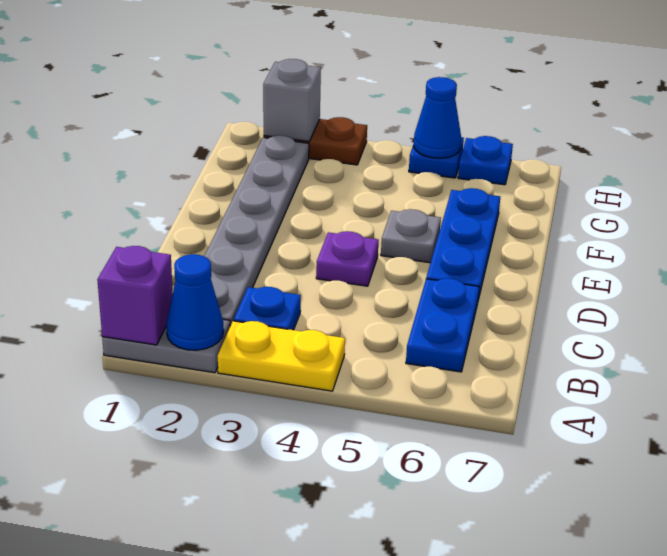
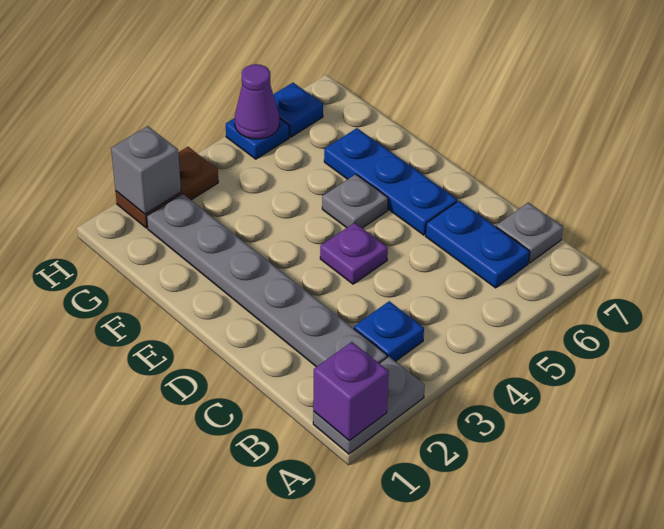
blue 1x1 cone [166,254,224,350] -> none
yellow 1x2 plate [218,321,345,391] -> none
none -> grey 1x1 plate [496,203,563,263]
blue 1x1 cone [414,77,461,158] -> purple 1x1 cone [235,64,279,139]

